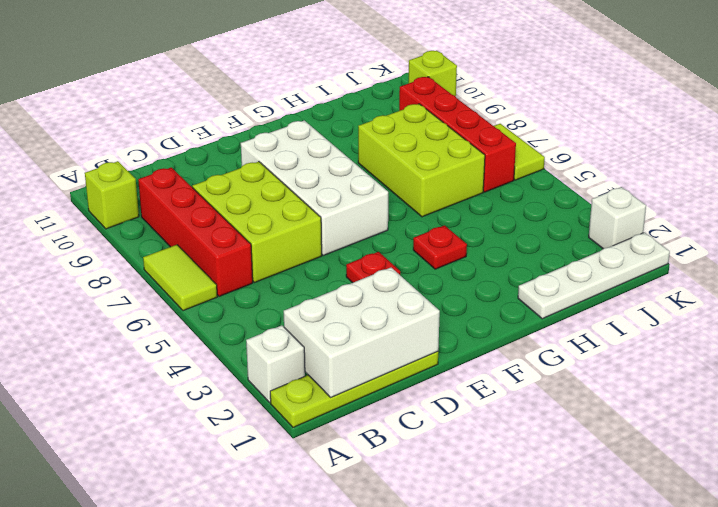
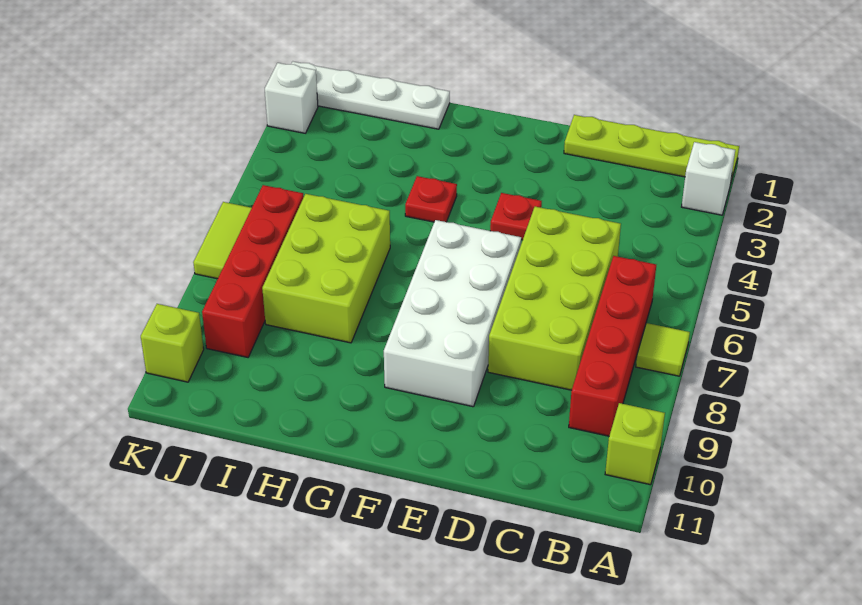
lime 1x2 tile [143,245,217,311] -> lime 1x1 tile [636,323,690,376]
white 2x3 brick [284,268,440,397] -> none
lime 2x3 brick [192,162,322,283] -> lime 2x4 brick [488,207,621,390]

